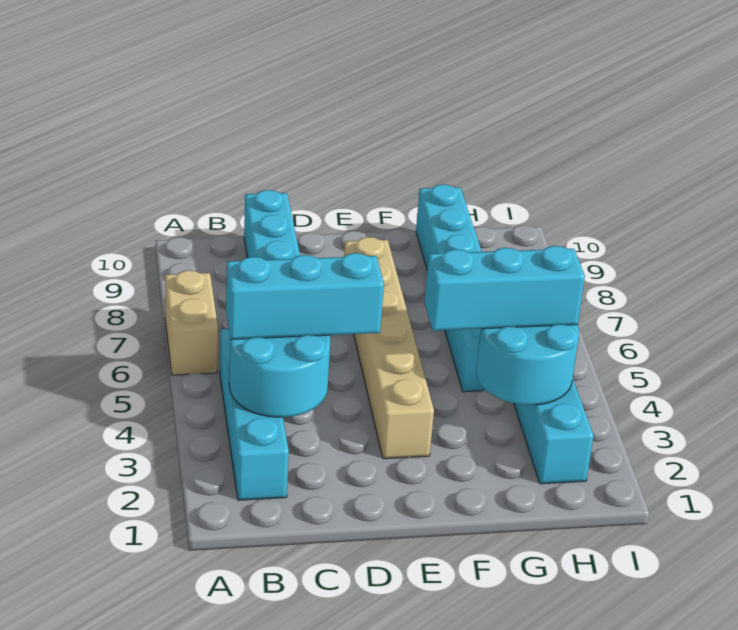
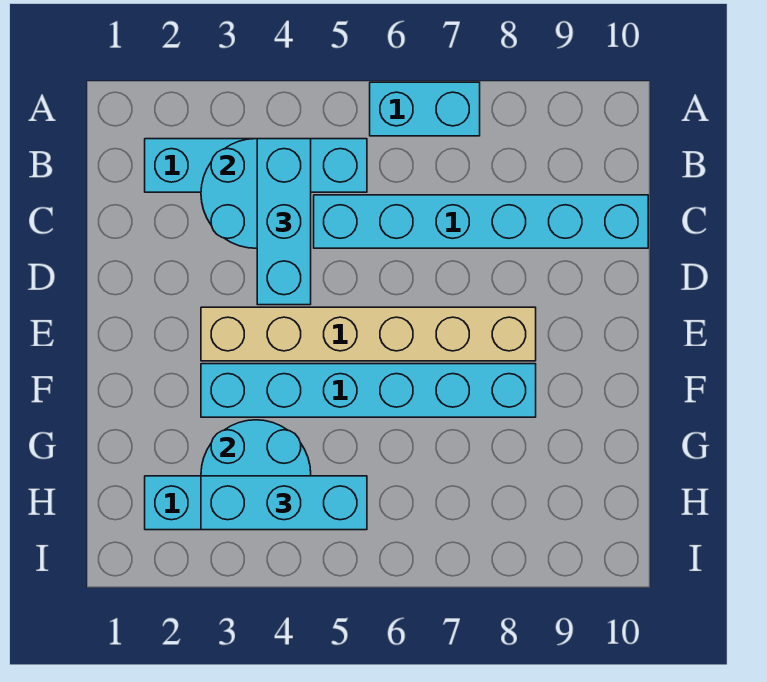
tan 1x2 brick [165,270,218,375] -> cyan 1x2 brick [370,82,480,136]
cyan 1x3 brick [425,246,585,331] -> cyan 1x3 brick turned to [201,476,367,530]
cyan 1x6 brick [416,184,485,392] -> cyan 1x6 brick moved to [201,364,536,417]

